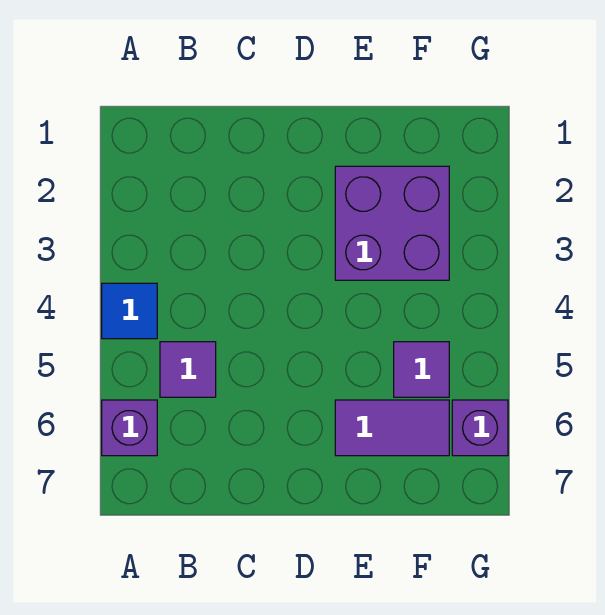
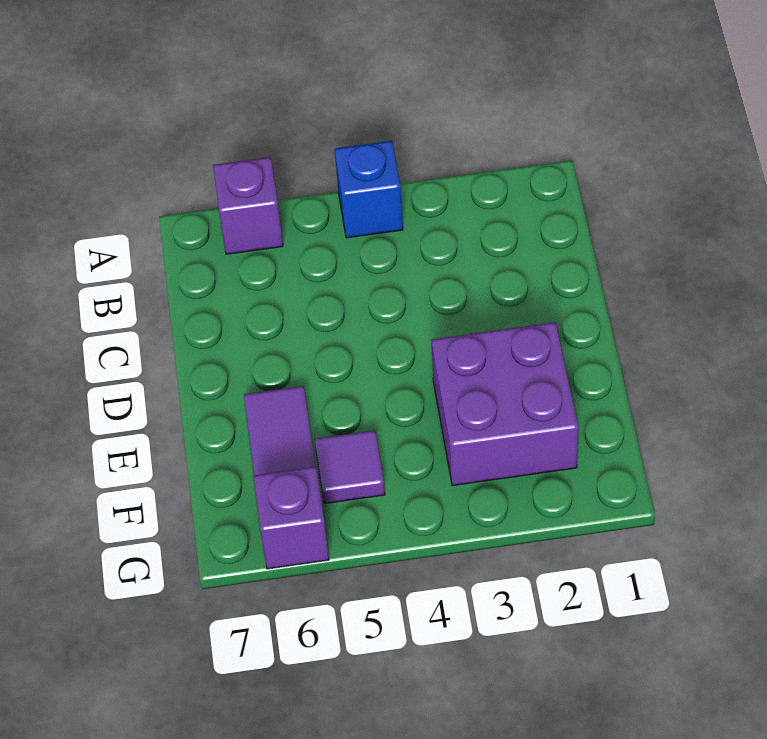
blue 1x1 tile [102,283,157,339] -> blue 1x1 brick [335,141,403,238]
purple 1x1 tile [160,342,216,397] -> none

